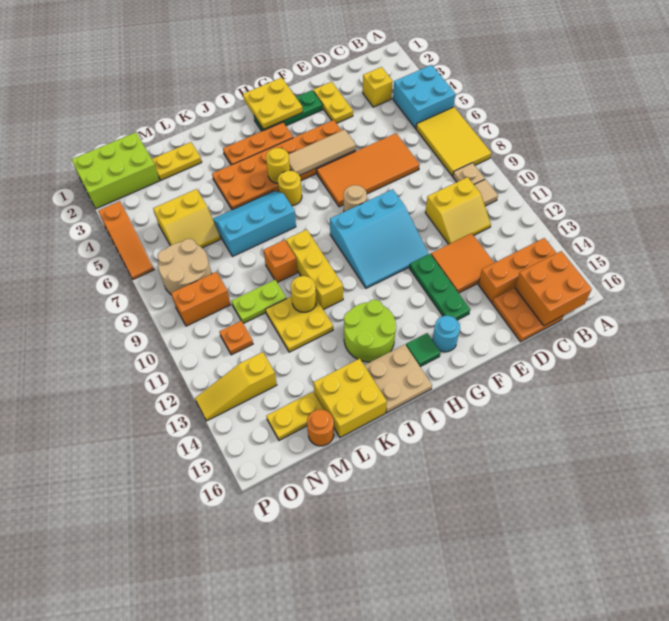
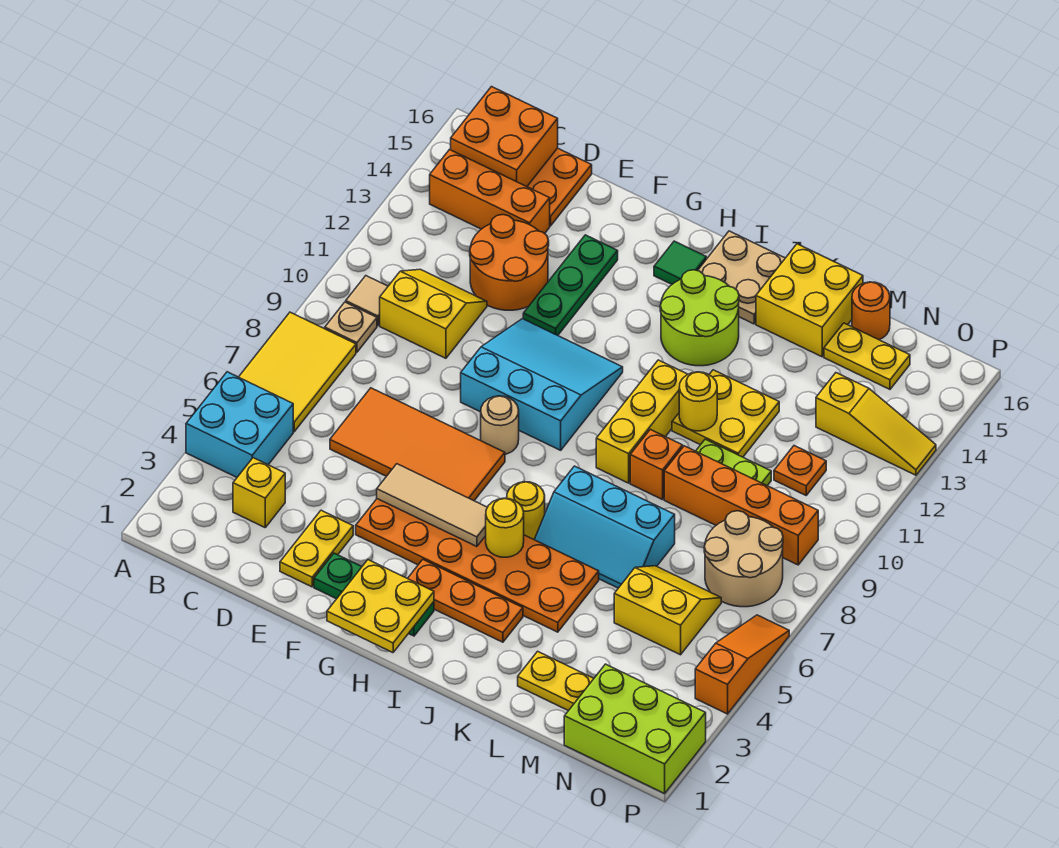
orange 2x2 tile [431,233,494,293] -> orange 2x2 round brick [470,215,549,310]
cyan 1x1 round brick [432,316,460,352] -> none
orange 1x2 brick [171,272,231,326] -> orange 1x4 brick [664,446,818,565]

